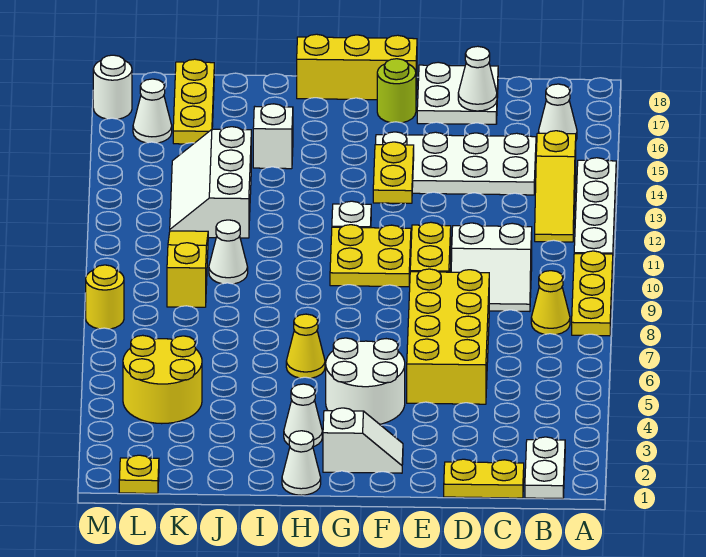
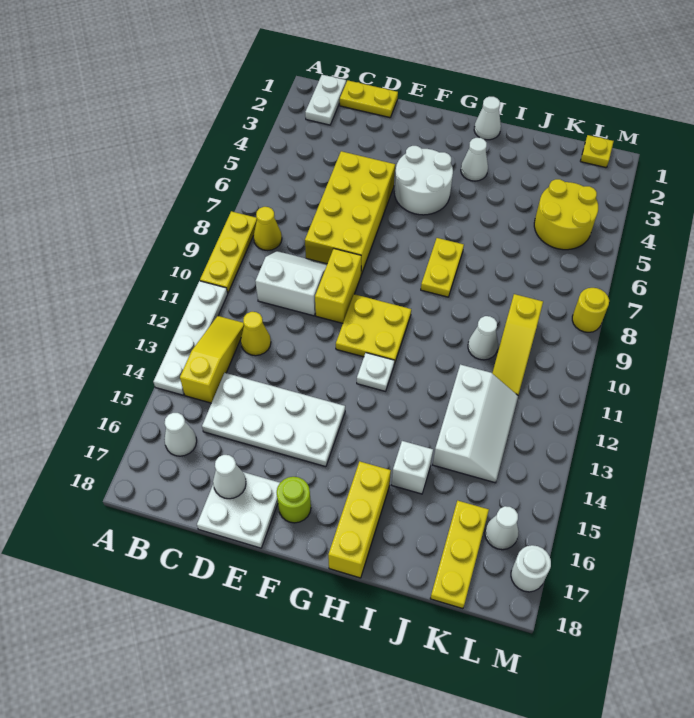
white 1x2 slope [323,408,403,473] -> none
yellow 1x2 plate [373,142,414,203] -> yellow 1x2 plate moved to [421,238,464,297]
yellow 1x3 brick [297,34,417,100] -> yellow 1x3 brick turned to [328,461,391,578]
yellow 1x1 cone [286,314,325,378] -> yellow 1x1 cone moved to [241,312,271,356]

